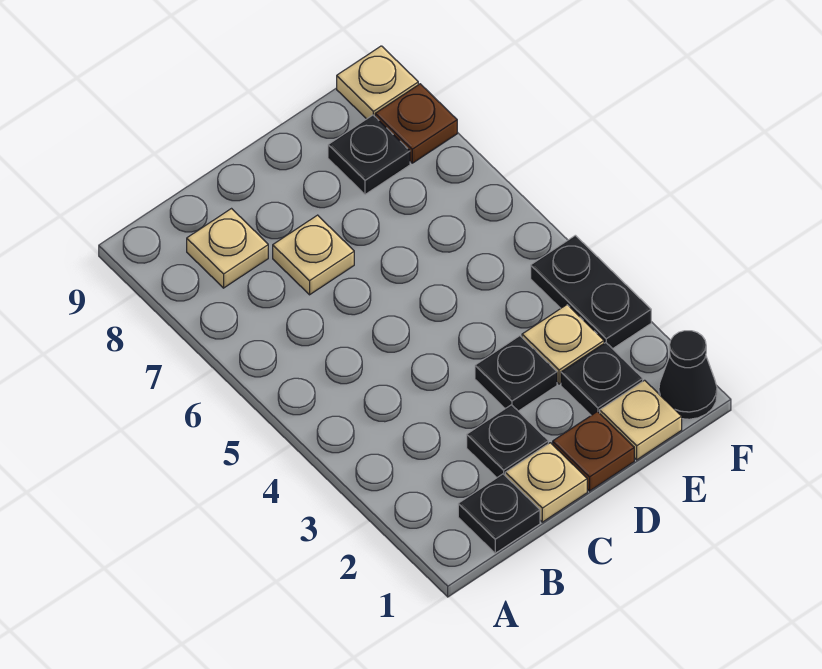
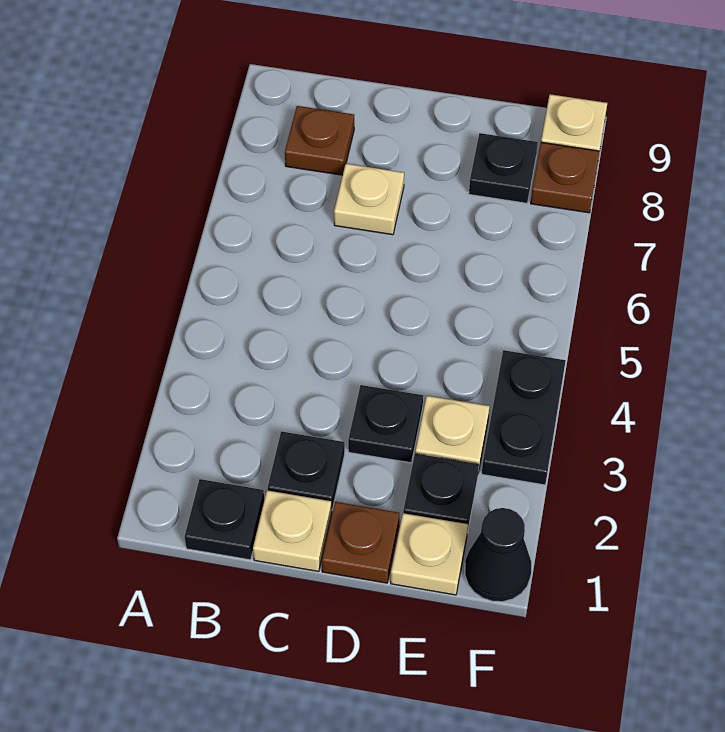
tan 1x1 plate [187,209,268,288] -> brown 1x1 plate [285,106,354,175]

